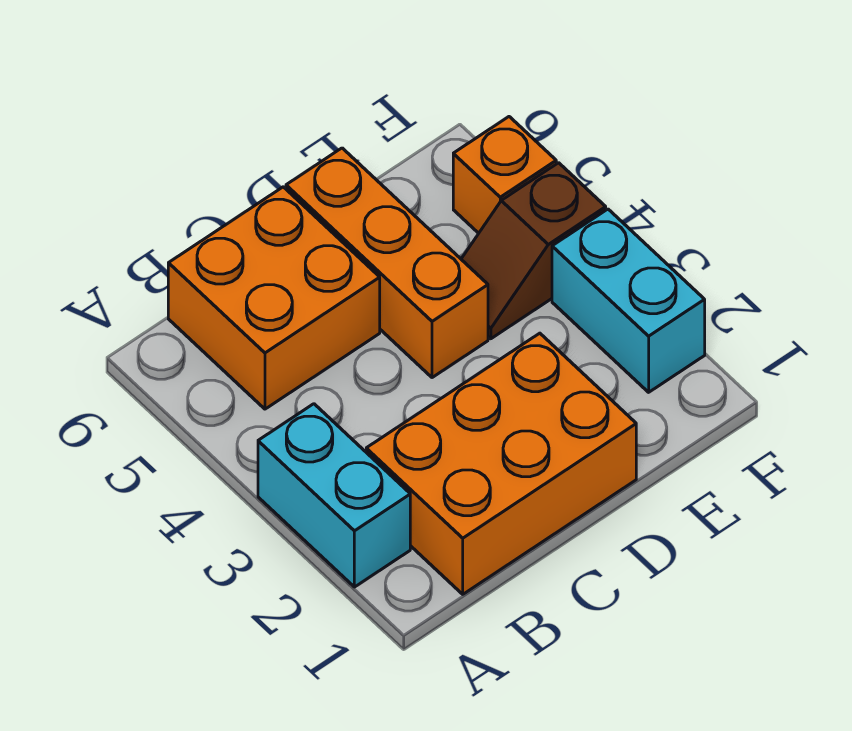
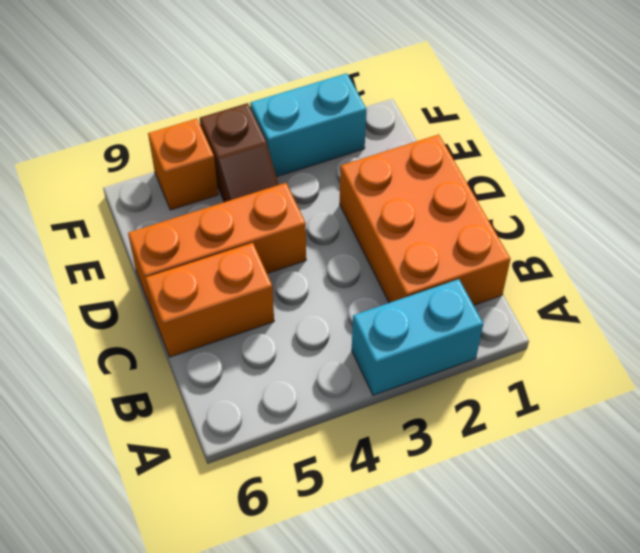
orange 2x2 brick [168,187,380,409] -> orange 1x2 brick [145,243,274,357]

